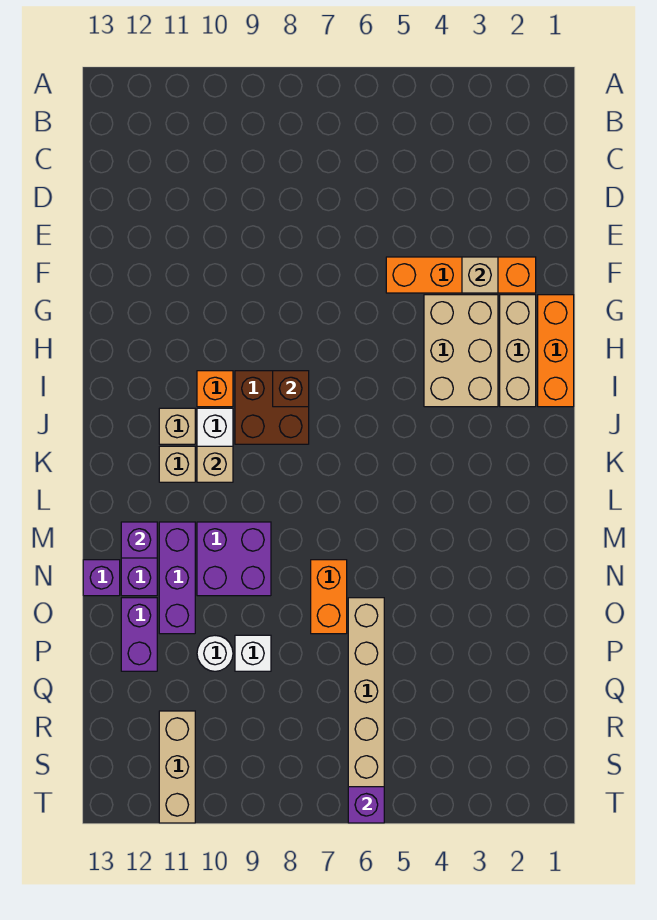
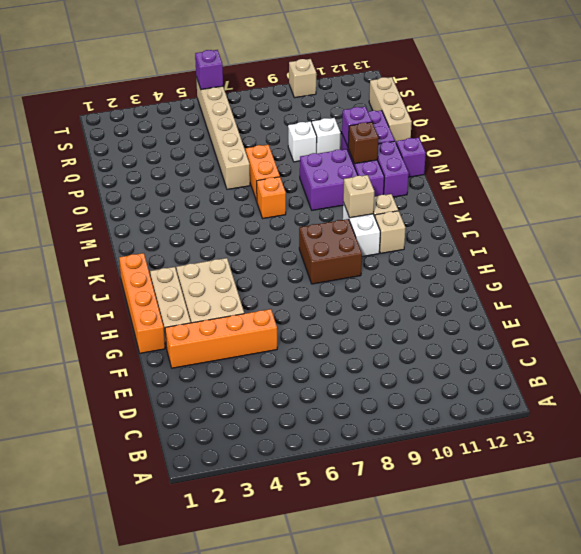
tan 1x1 brick [462,257,498,293] -> tan 1x1 brick moved to [289,59,316,98]
orange 1x3 brick [538,295,574,407] -> orange 1x4 brick [119,253,165,353]
brown 1x1 brick [273,371,309,407] -> brown 1x1 brick moved to [348,122,379,164]
orange 1x1 brick [197,371,233,407] -> orange 1x1 brick moved to [257,177,286,218]
purple 1x1 brick [121,522,157,558] -> purple 1x1 brick moved to [342,107,372,147]
white 1x1 round brick [197,636,233,671] -> white 1x1 brick [312,118,341,154]
tan 1x3 brick [159,711,195,823] -> tan 1x3 brick moved to [369,77,412,142]

